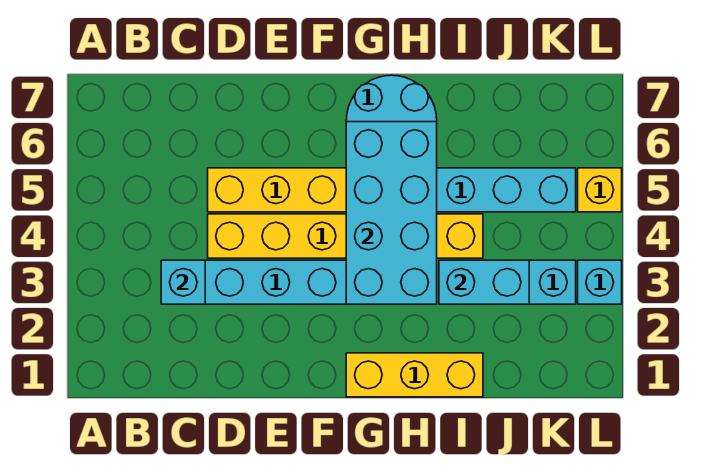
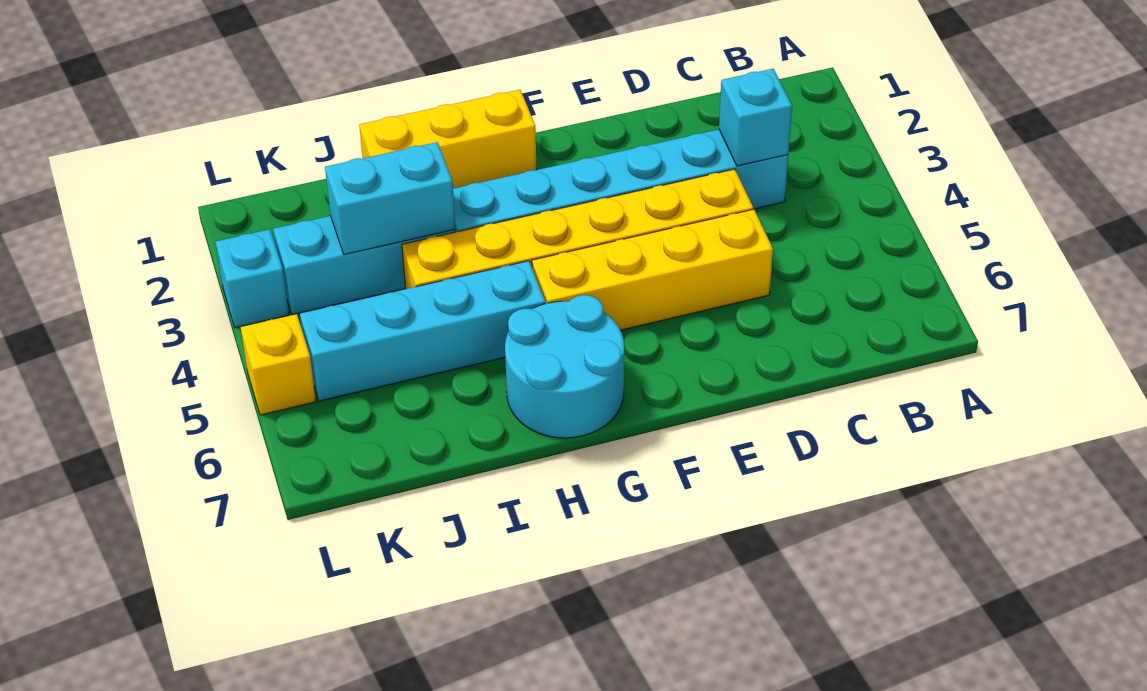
cyan 2x4 brick [346,122,437,304] -> none

